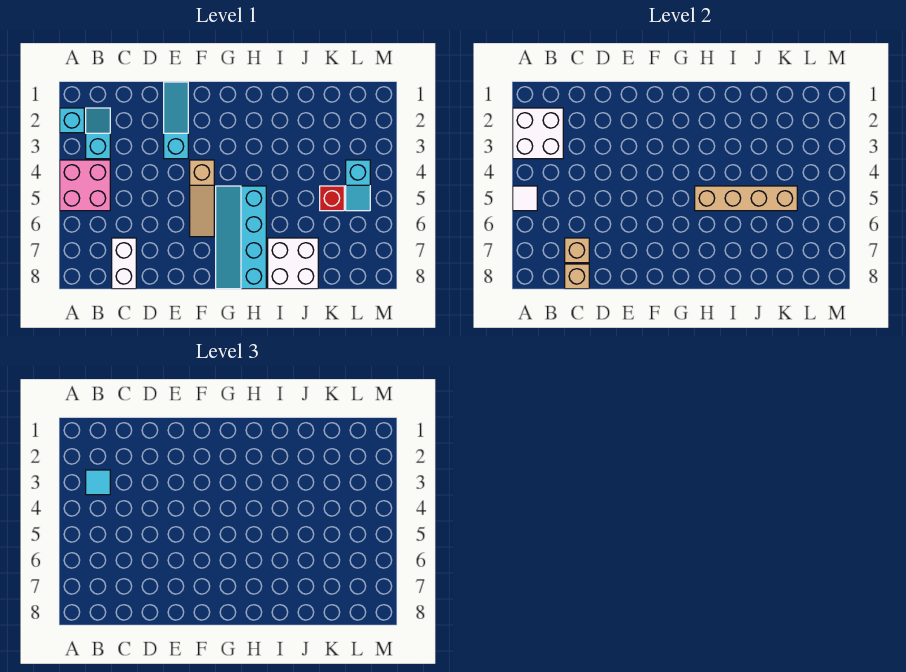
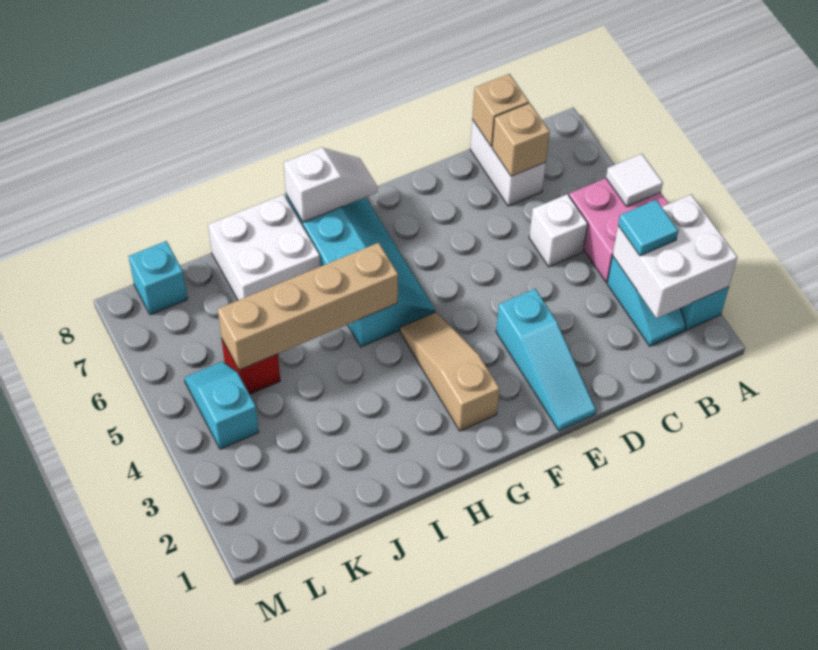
none -> white 1x1 brick [529,194,588,267]
tan 1x3 slope [190,160,214,237] -> tan 1x3 slope moved to [400,312,500,431]
none -> white 1x2 slope [284,147,378,222]
none -> cyan 1x1 brick [129,241,187,315]

